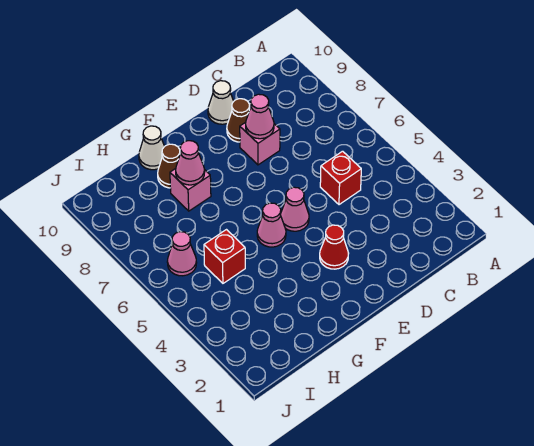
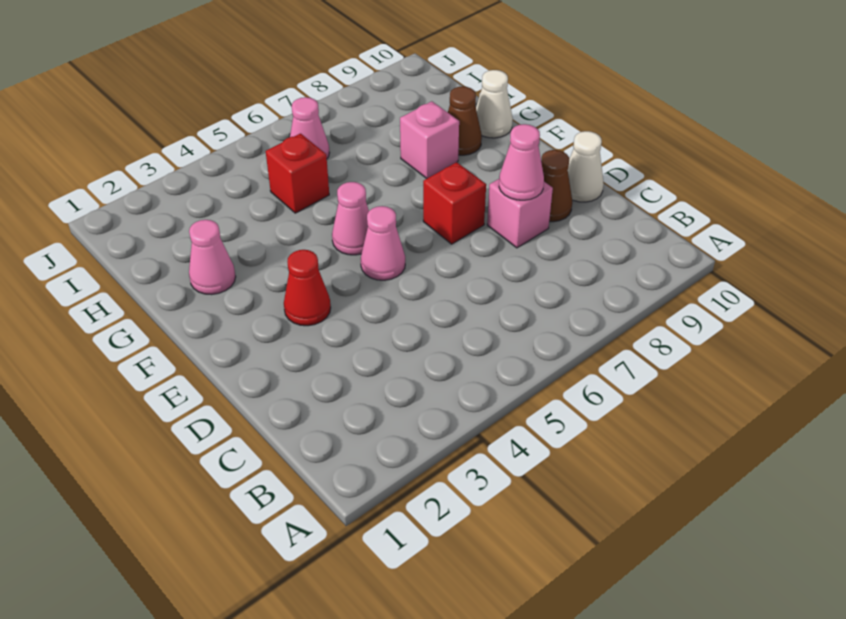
red 1x1 brick [320,151,361,205] -> red 1x1 brick moved to [423,162,486,244]
pink 1x1 cone [176,141,205,185] -> pink 1x1 cone moved to [189,220,236,295]

